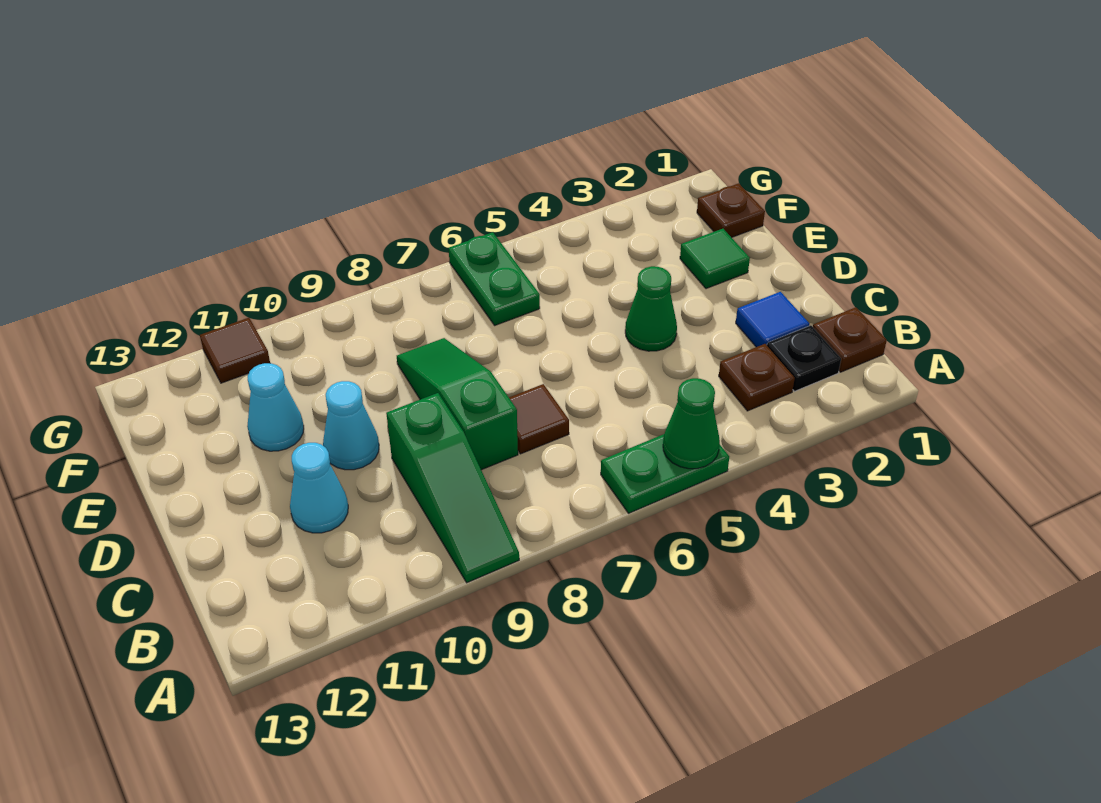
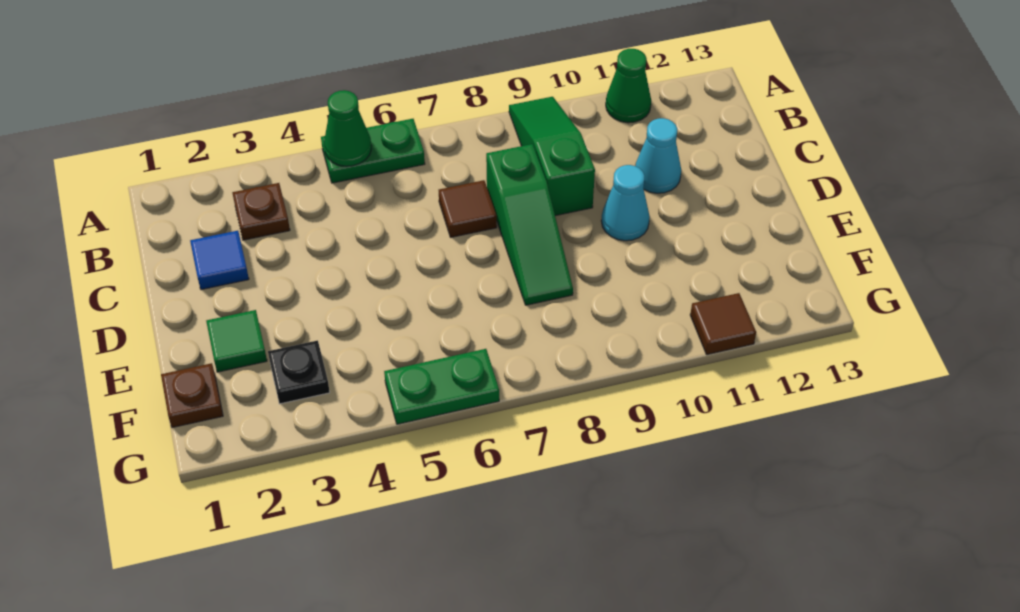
brown 1x1 plate [813,307,887,372] -> none
black 1x1 plate [767,325,841,391] -> black 1x1 plate moved to [268,340,330,404]
green 1x1 cone [625,266,677,351] -> green 1x1 cone moved to [606,49,651,123]
cyan 1x1 cone [247,363,304,451] -> none
green 1x2 plate [449,232,540,325] -> green 1x2 plate turned to [384,349,499,424]

